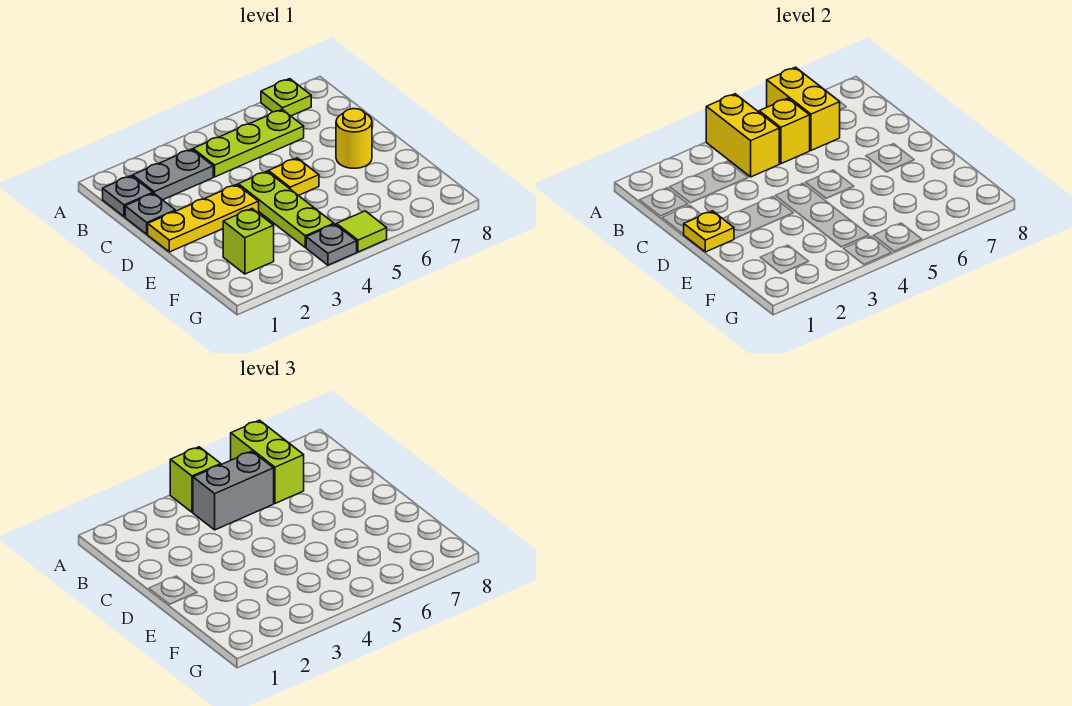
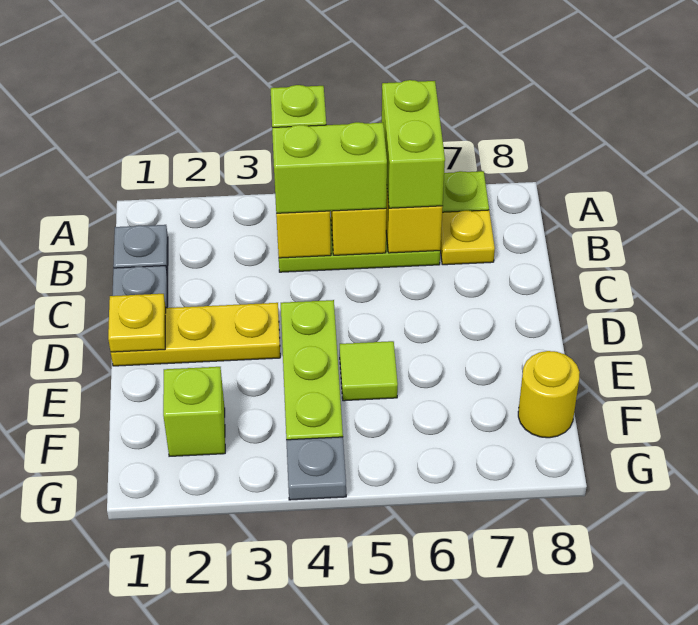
grey 1x2 plate [133,149,213,200] -> none
grey 1x2 brick [193,451,274,530] -> lime 1x2 brick [272,122,387,213]
yellow 1x1 plate [269,158,319,196] -> yellow 1x1 plate moved to [440,210,495,265]
yellow 1x1 round brick [336,109,372,168] -> yellow 1x1 round brick moved to [518,351,580,438]
lime 1x1 tile [337,211,387,252] -> lime 1x1 tile moved to [340,341,398,401]

